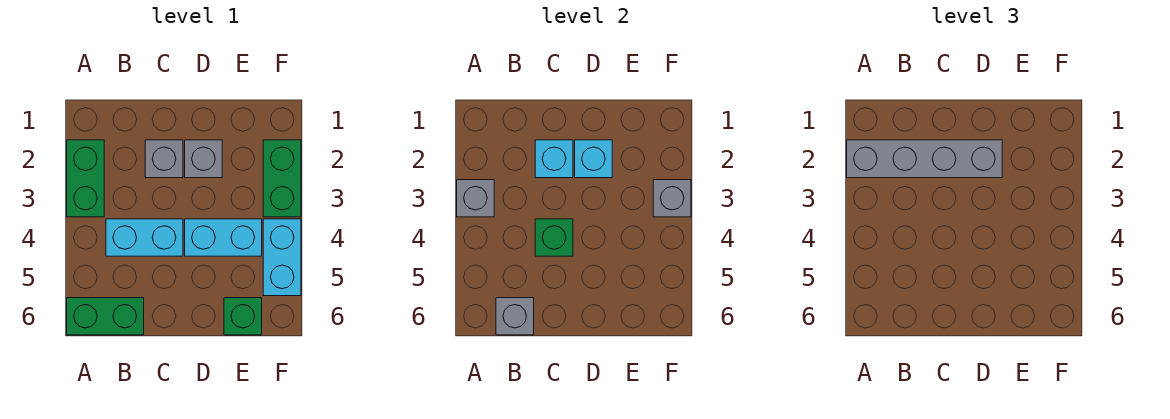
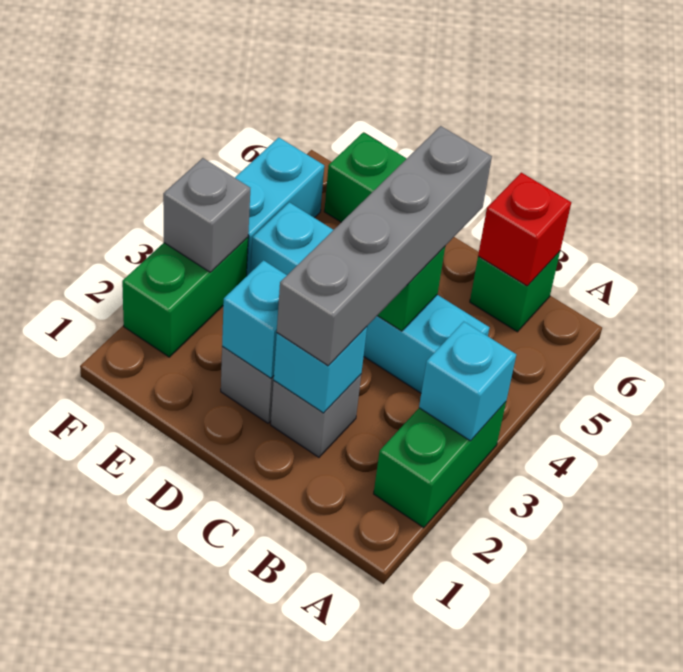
grey 1x4 brick [847,140,1002,178] -> grey 1x4 brick turned to [277,126,492,366]
grey 1x1 brick [457,180,494,217] -> cyan 1x1 brick [419,322,516,441]
green 1x2 brick [67,298,144,335] -> green 1x1 brick [470,251,560,332]
grey 1x1 brick [496,298,534,335] -> red 1x1 brick [478,173,571,286]

